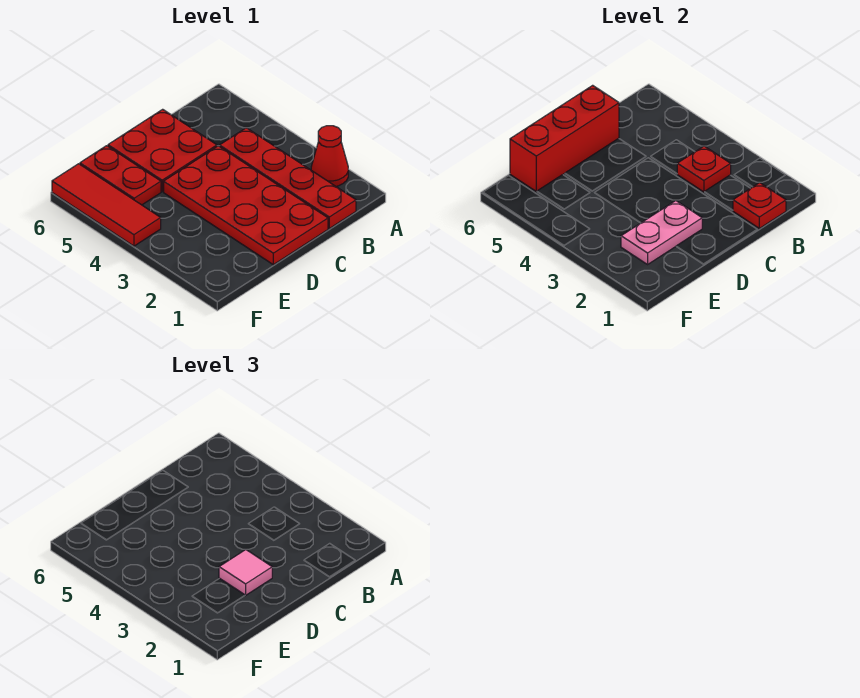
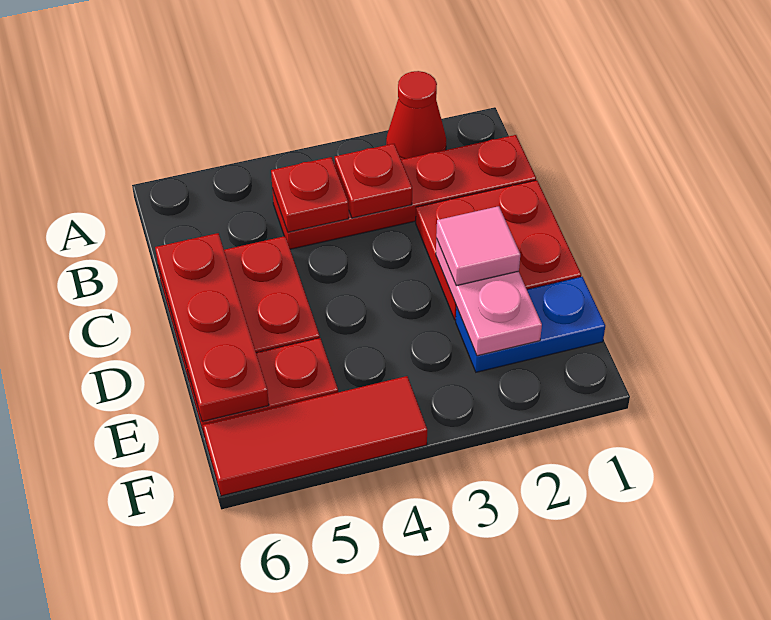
red 1x1 plate [733,183,786,228] -> red 1x1 plate moved to [271,157,349,232]
red 2x4 plate [164,146,328,265] -> red 2x2 plate [416,180,581,320]
red 1x3 brick [510,85,619,191] -> red 1x3 plate [155,233,269,422]
none -> blue 1x2 plate [456,277,605,372]

